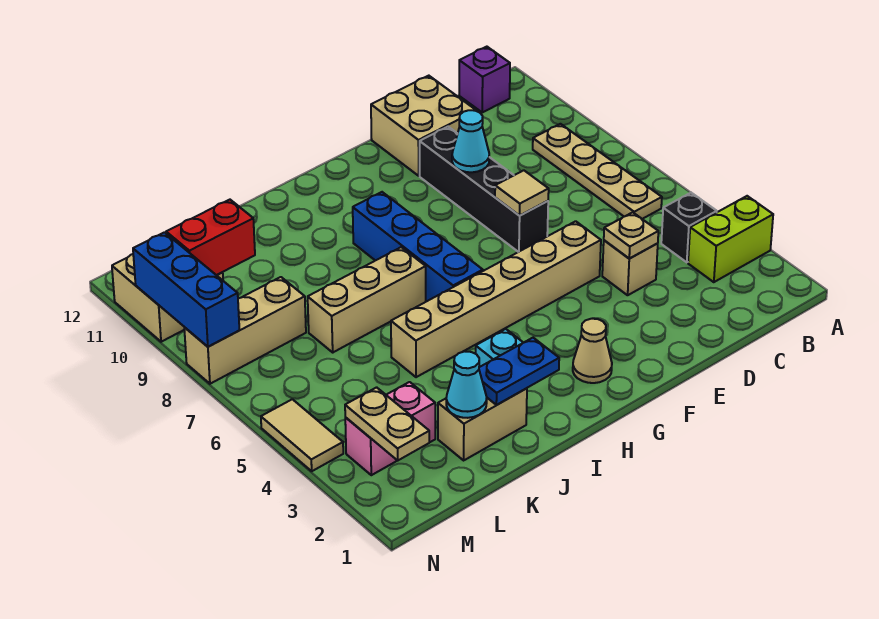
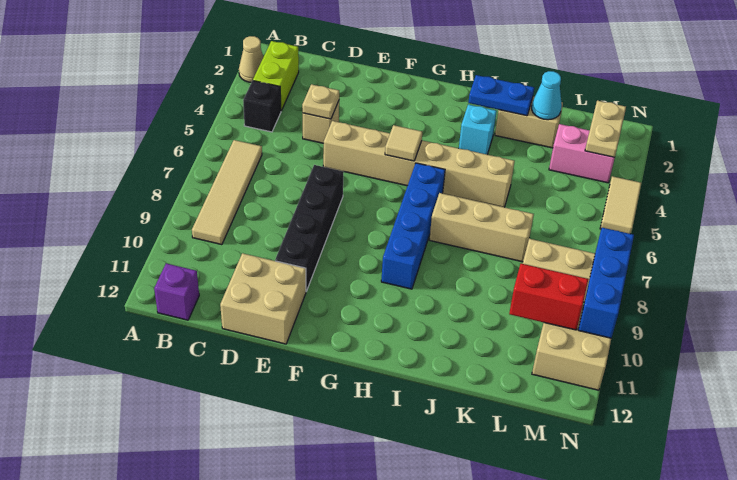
lime 1x2 brick [688,196,773,282] -> lime 1x2 brick turned to [253,41,299,111]
tan 1x4 plate [533,124,662,219] -> tan 1x4 tile [192,140,262,245]
tan 1x1 tile [495,170,549,216] -> tan 1x1 tile moved to [385,125,423,161]
cyan 1x1 cone [452,110,489,172] -> none
tan 1x1 cone [573,319,612,383] -> tan 1x1 cone moved to [239,36,263,82]

